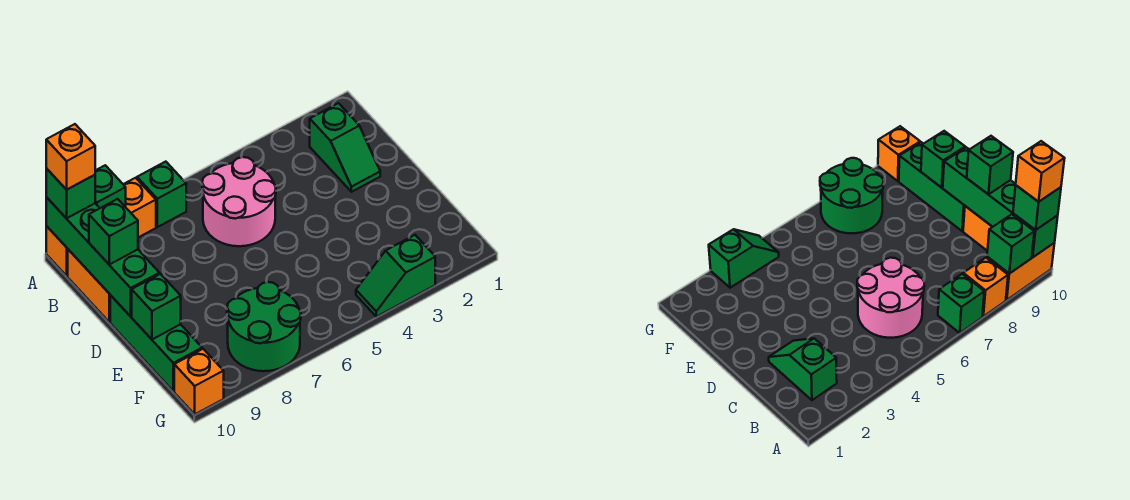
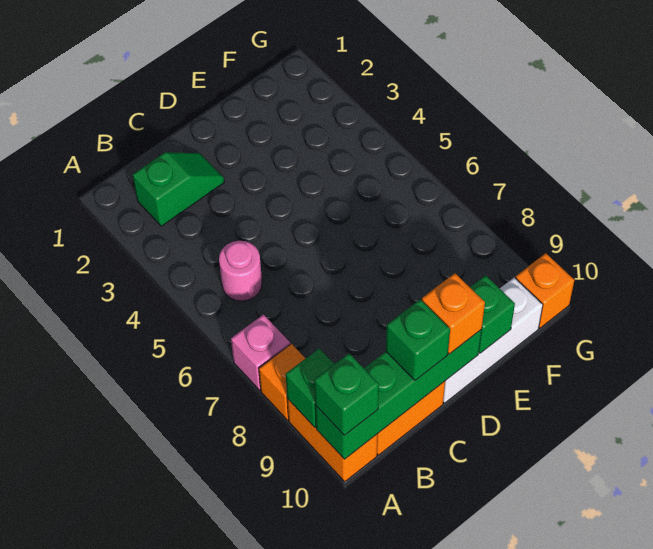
green 1x1 brick [137,162,186,227] -> pink 1x1 brick [231,315,290,390]
orange 1x1 brick [46,124,95,190] -> orange 1x1 brick moved to [422,273,485,354]
pink 2x2 round brick [202,157,276,246] -> pink 1x1 round brick [219,241,262,301]
green 1x3 brick [110,295,202,391] -> white 1x3 brick [443,277,543,403]
green 2x2 round brick [227,282,301,371] -> none
green 1x2 slope [356,235,435,317] -> none

